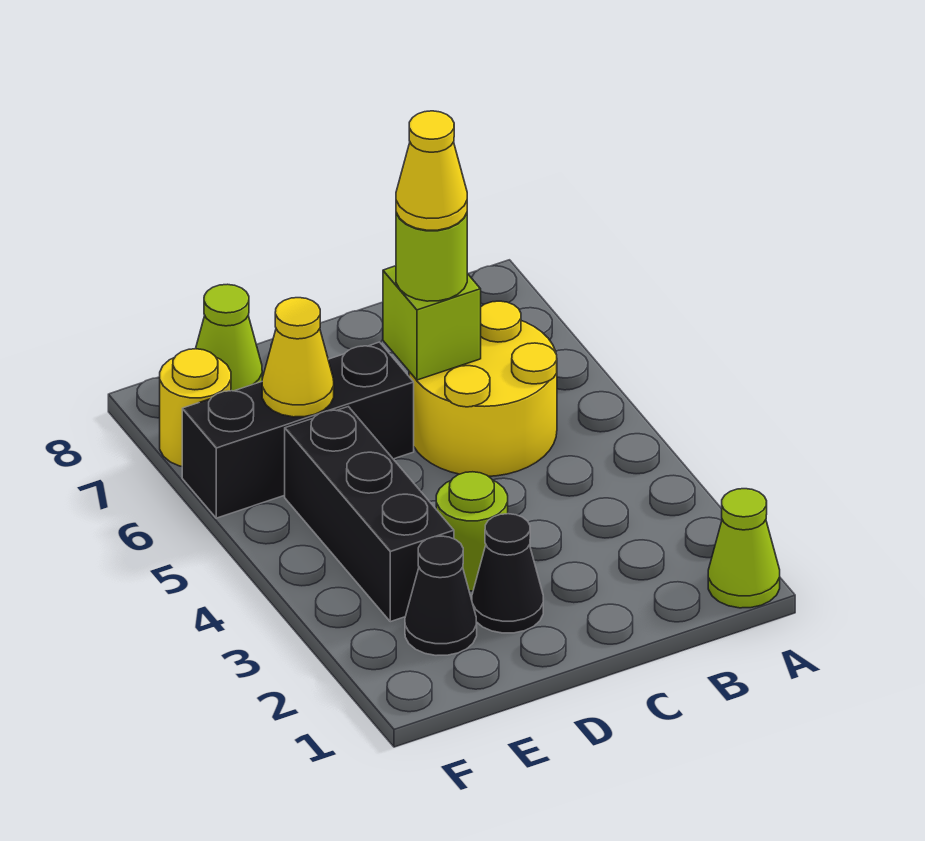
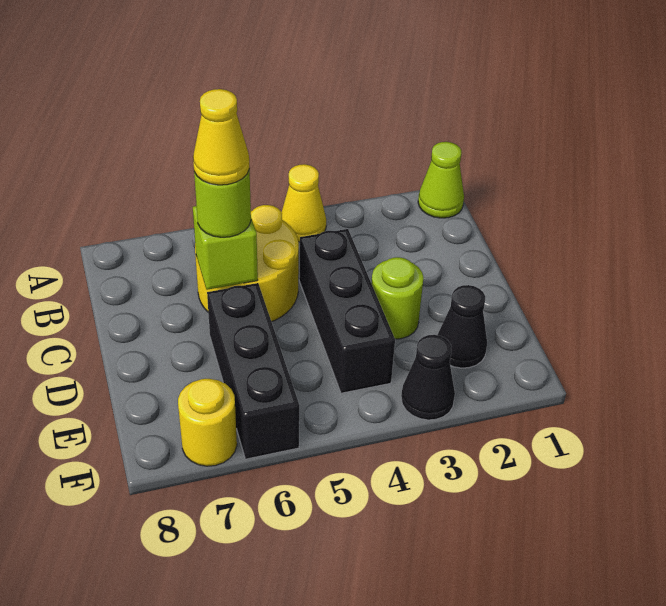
black 1x1 cone [472,514,543,633] -> black 1x1 cone moved to [401,335,455,420]
black 1x3 brick [285,407,454,622] -> black 1x3 brick turned to [299,229,395,393]
yellow 1x1 cone [262,298,334,417] -> yellow 1x1 cone moved to [281,164,326,242]
lime 1x1 cone [196,284,262,391] -> none

